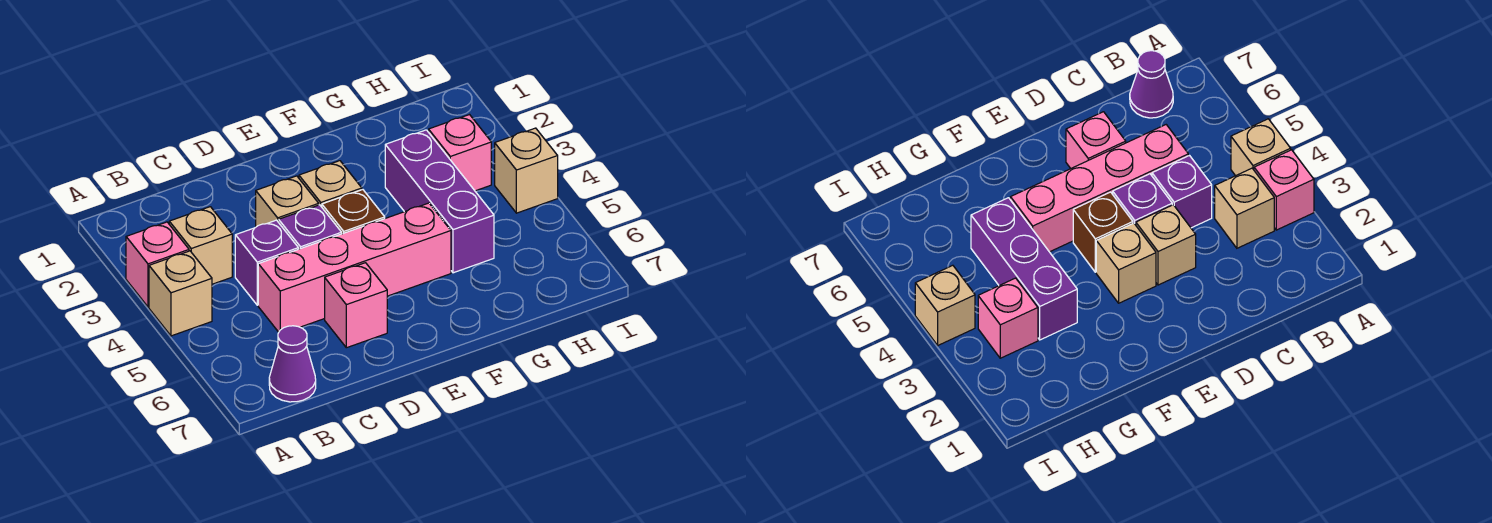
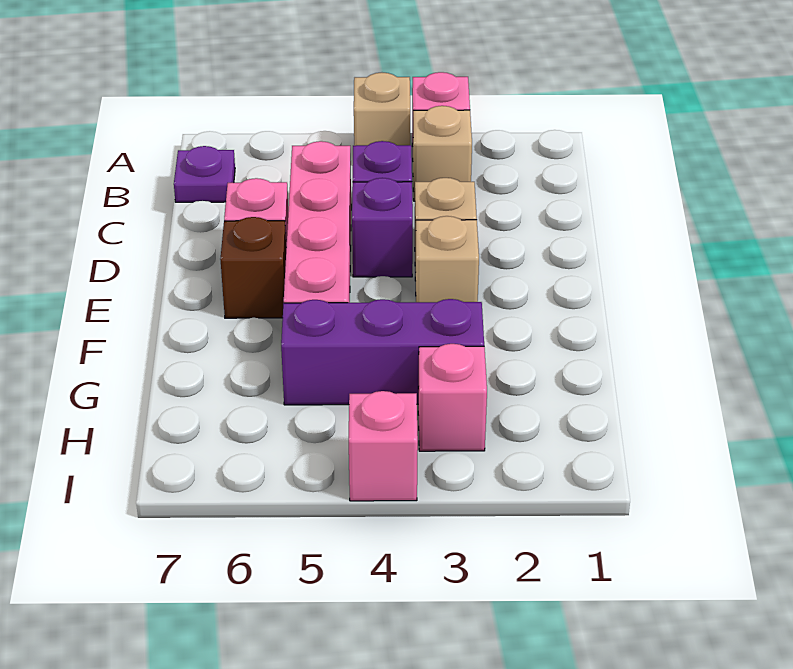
purple 1x1 cone [269,326,316,402] -> purple 1x1 plate [174,146,235,202]
brown 1x1 brick [322,190,385,234] -> brown 1x1 brick moved to [220,217,286,318]
tan 1x1 brick [495,128,558,213] -> pink 1x1 brick [349,391,418,501]

